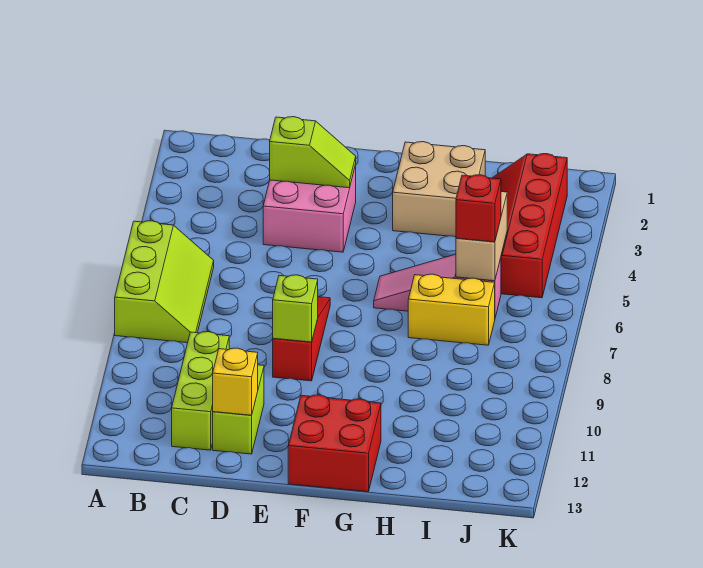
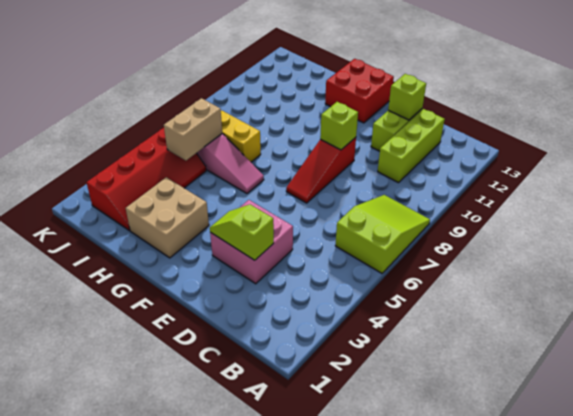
lime 2x3 slope [115,221,214,343] -> lime 2x3 slope turned to [335,195,430,273]
yellow 1x1 brick [213,348,258,415] -> lime 1x1 brick [388,74,426,120]
red 1x1 brick [456,175,501,242] -> none

